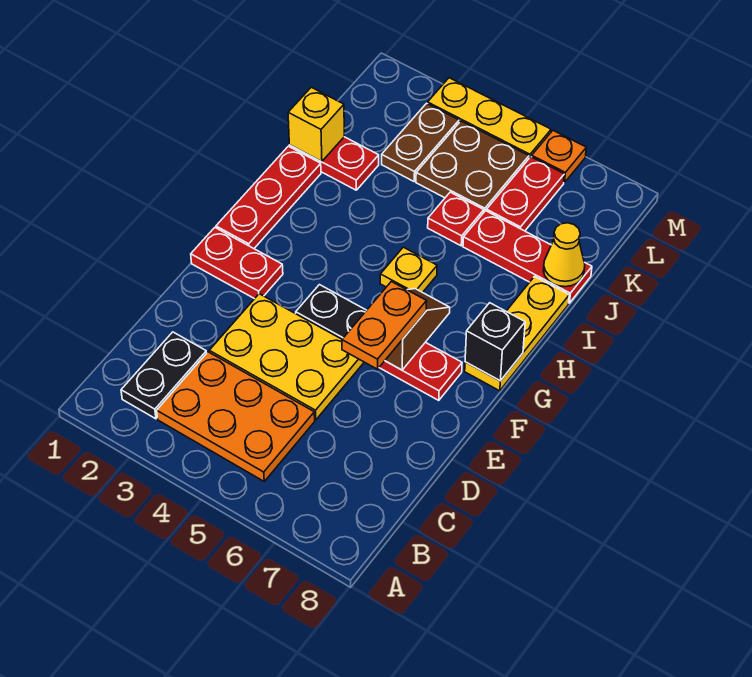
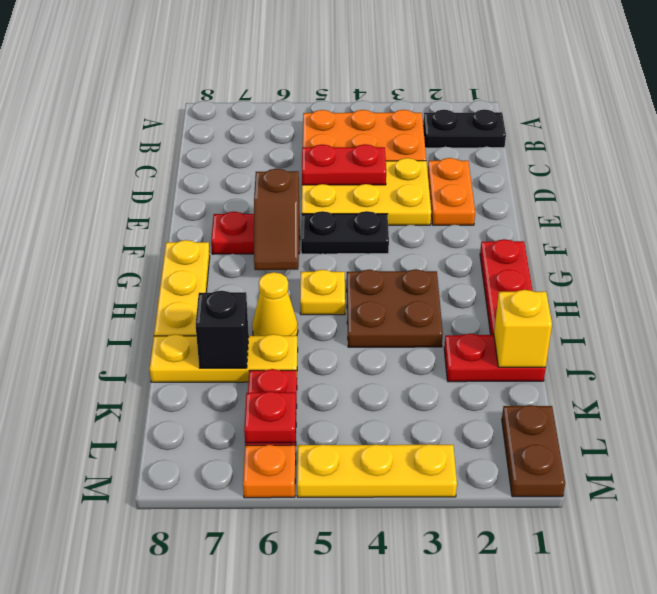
black 1x2 plate [121,332,207,419] -> black 1x2 plate turned to [423,109,506,148]
orange 1x2 plate [342,282,427,369] -> orange 1x2 plate moved to [428,158,475,225]
red 1x2 plate [191,228,283,299] -> red 1x2 plate moved to [302,144,386,185]
black 1x1 brick [465,303,525,381] -> black 1x1 brick moved to [196,291,249,368]
red 1x1 plate [428,192,484,246] -> red 1x1 plate moved to [244,391,296,443]
red 1x3 plate [463,211,592,303] -> yellow 1x3 plate [150,334,298,382]
yellow 1x1 cone [543,223,585,287] -> yellow 1x1 cone moved to [252,272,298,336]
brown 1x2 plate [382,103,459,181] -> brown 1x2 plate moved to [502,405,565,497]
brown 2x2 plate [416,121,529,212] -> brown 2x2 plate moved to [347,269,443,347]

